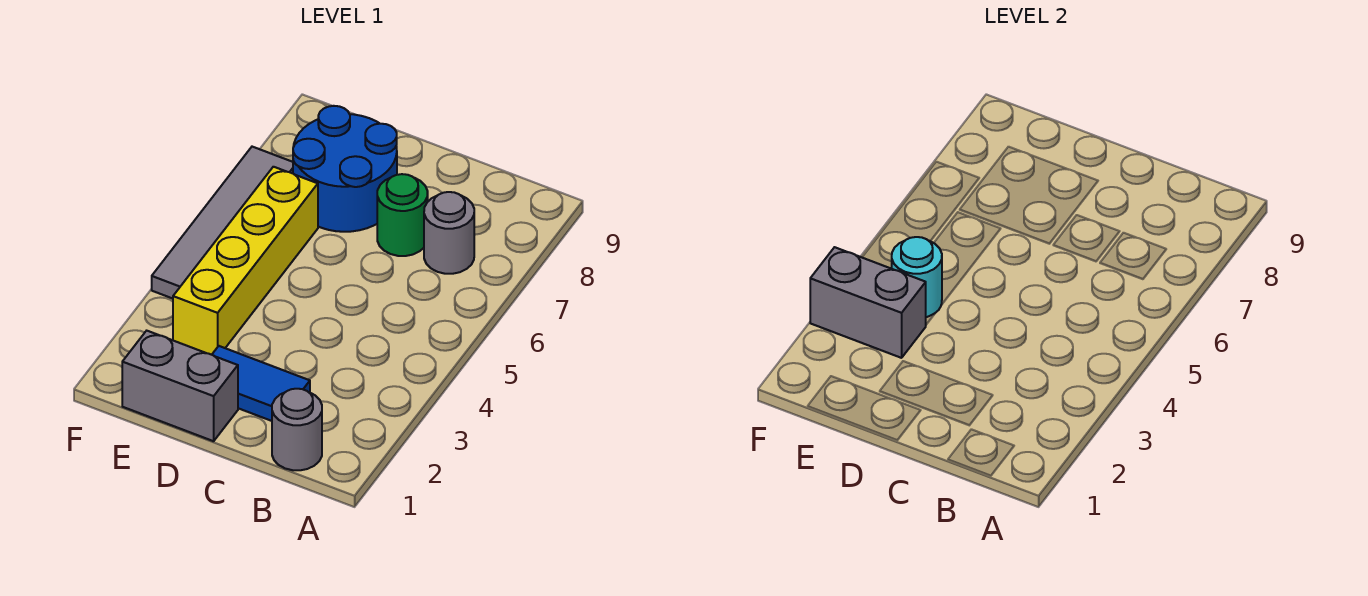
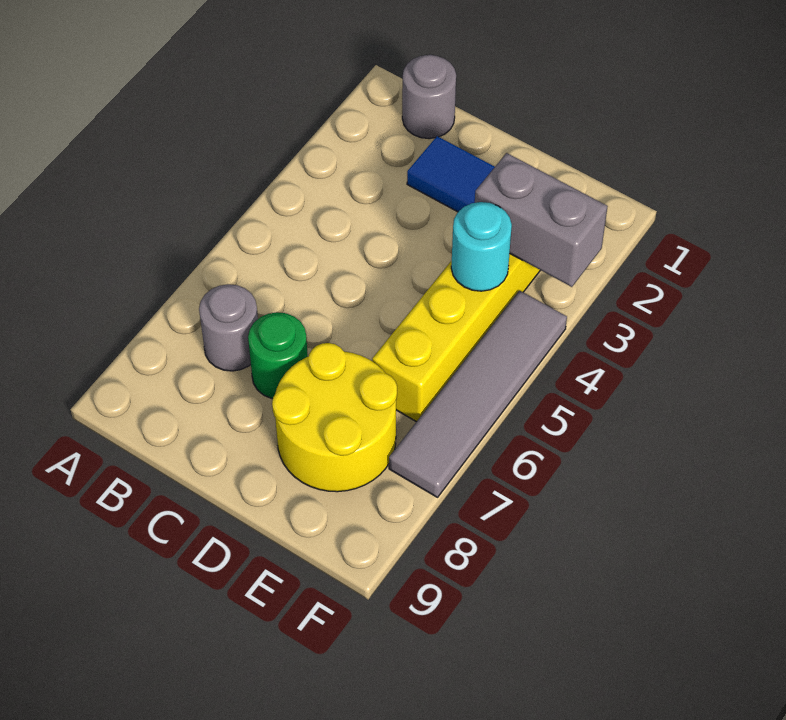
grey 1x2 brick [122,331,238,441] -> none
blue 2x2 round brick [293,106,397,232] -> yellow 2x2 round brick [272,343,397,492]

